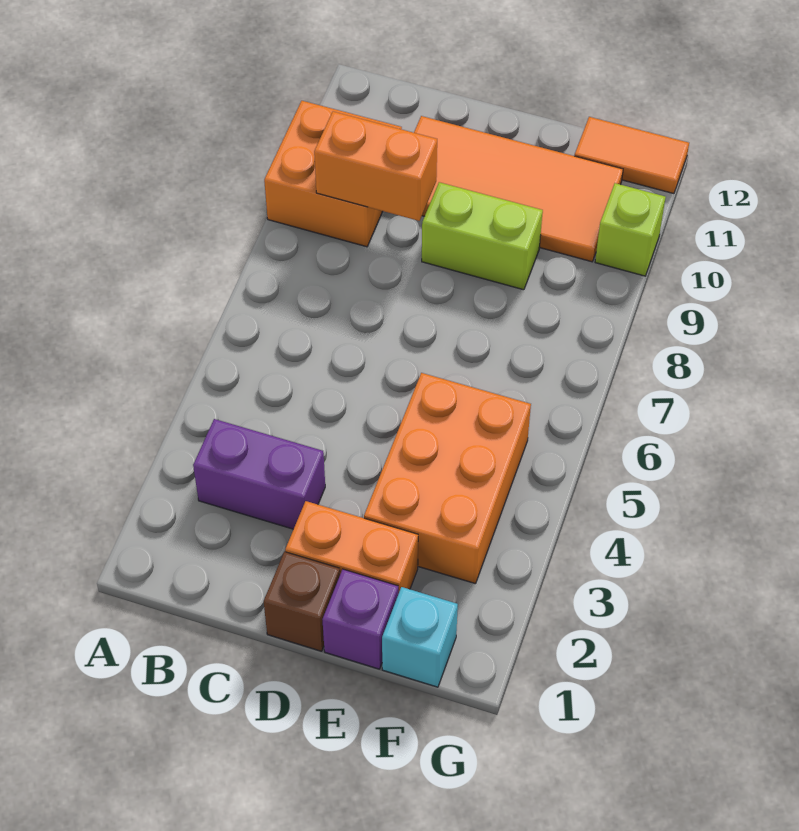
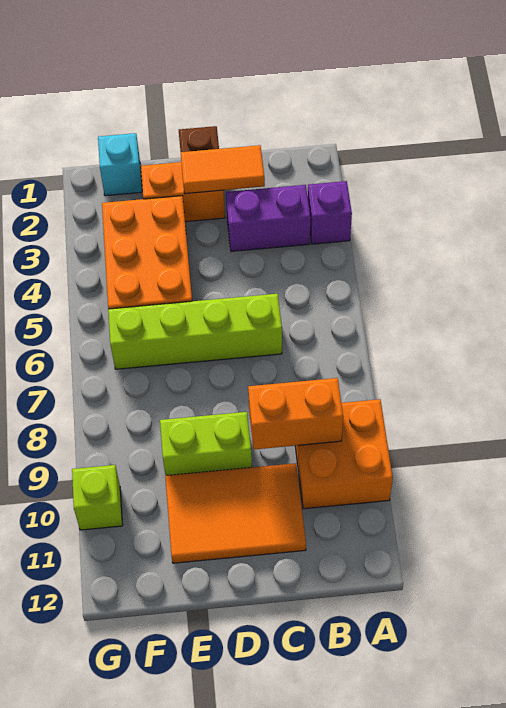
none -> lime 1x4 brick [108,294,282,369]
orange 2x4 tile [414,116,623,262] -> orange 2x3 tile [165,463,306,563]
purple 1x1 brick [322,569,398,669] -> purple 1x1 brick moved to [308,181,352,244]
orange 1x2 tile [575,117,689,194] -> orange 1x2 tile moved to [181,145,265,194]

